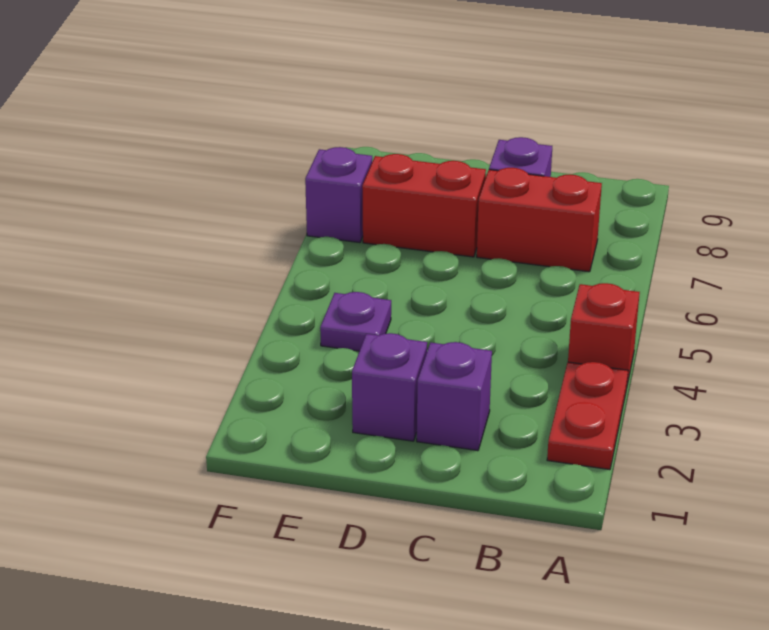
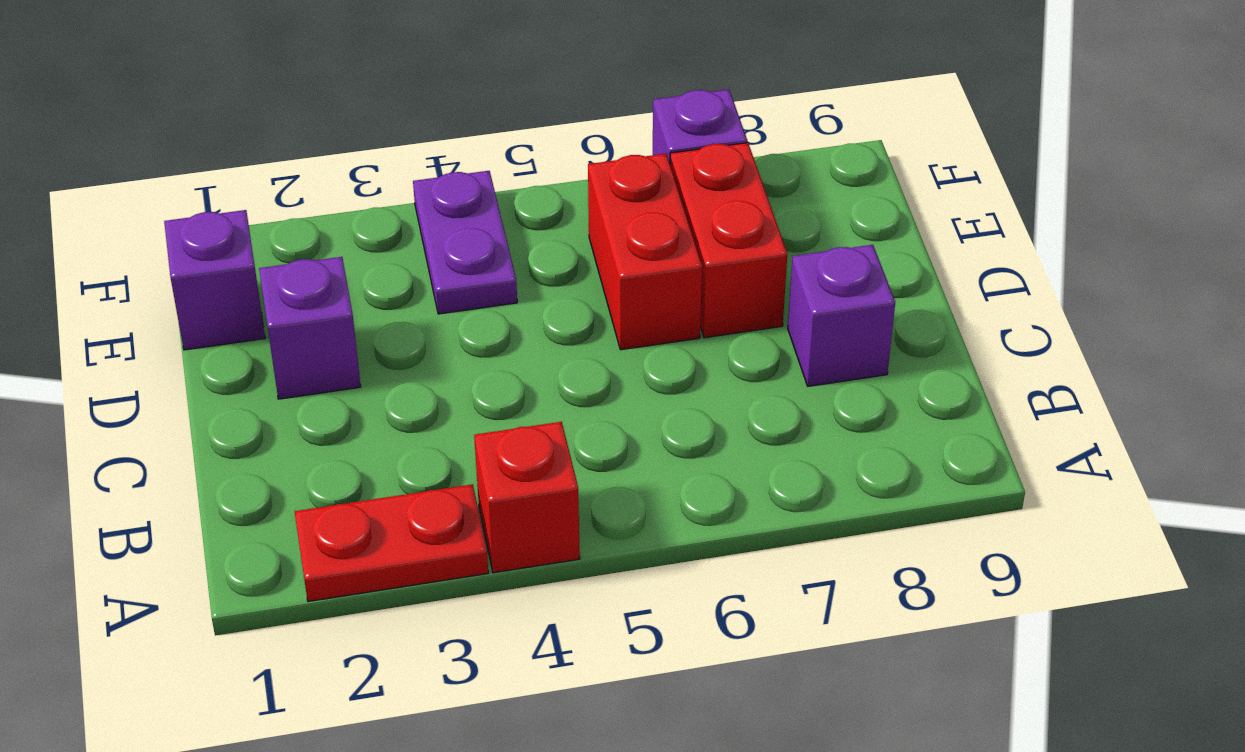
red 1x2 brick [477,168,602,272] -> red 1x2 brick moved to [588,154,702,350]
purple 1x1 brick [417,342,492,451] -> purple 1x1 brick moved to [164,210,265,350]
purple 1x1 plate [320,292,391,351] -> purple 1x2 plate [413,171,517,314]

